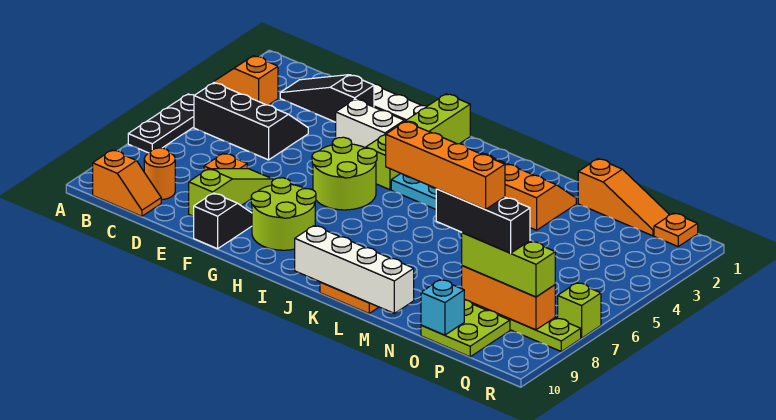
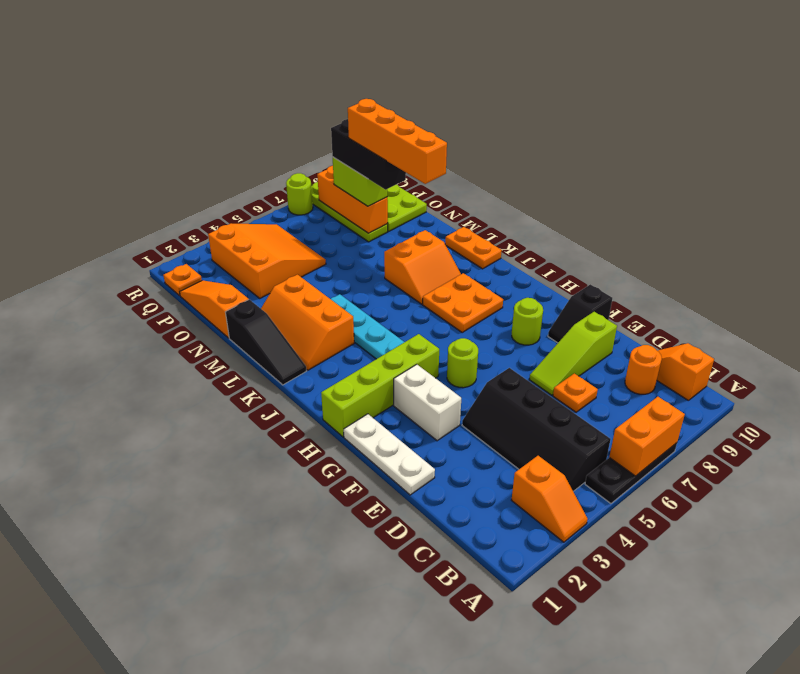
none -> orange 1x2 brick [609,397,685,476]
black 2x3 slope [194,83,308,160] -> black 2x4 slope [462,368,611,491]
black 1x3 slope [280,75,374,122] -> black 1x3 slope moved to [225,299,306,385]
lime 2x2 round brick [312,137,377,210] -> lime 1x1 round brick [447,338,478,388]
lime 2x2 round brick [251,178,316,250] -> lime 1x1 round brick [512,298,543,345]
none -> orange 2x2 plate [423,273,503,332]
white 1x4 brick [295,226,414,313] -> none
none -> orange 2x2 slope [384,230,461,304]
none -> orange 3x3 slope [208,223,326,298]
lime 1x3 brick [462,233,555,297] -> lime 1x2 brick [333,157,387,206]
cyan 1x1 brick [421,280,465,335] -> none
lime 1x1 brick [558,283,601,338] -> lime 1x1 round brick [286,173,313,215]

